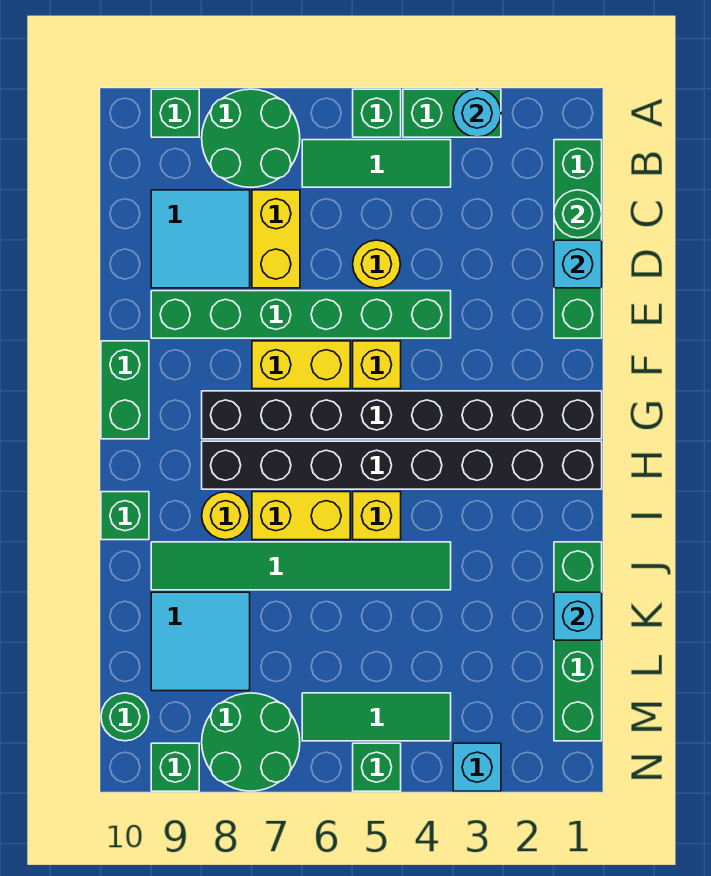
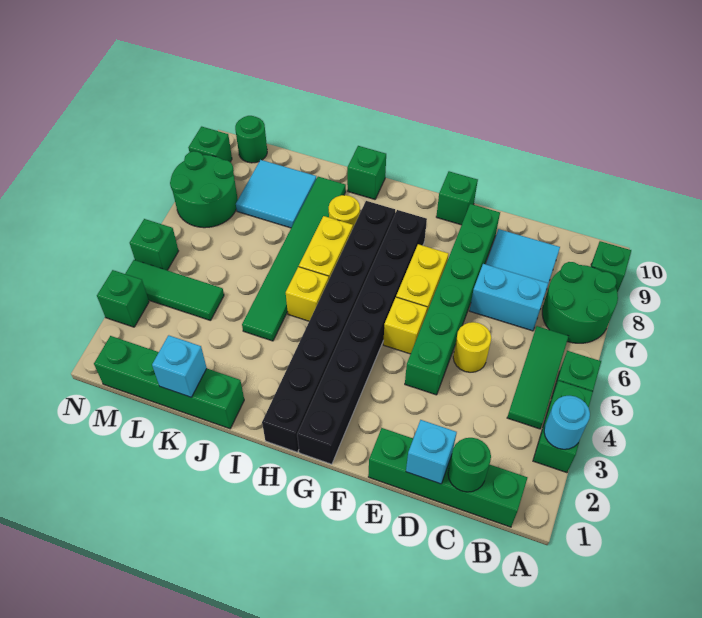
yellow 1x2 brick [252,190,300,288] -> cyan 1x2 brick [470,264,548,331]
green 1x2 brick [101,341,149,439] -> green 1x1 brick [436,171,478,225]
green 1x3 tile [302,693,451,741] -> green 1x3 tile turned to [125,260,224,321]
cyan 1x1 brick [453,743,501,791] -> green 1x1 brick [97,270,149,327]

